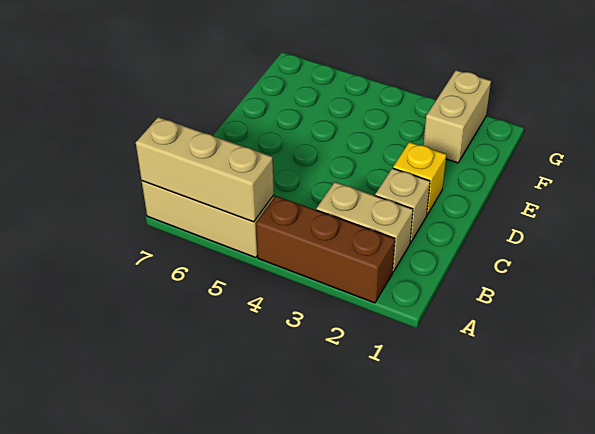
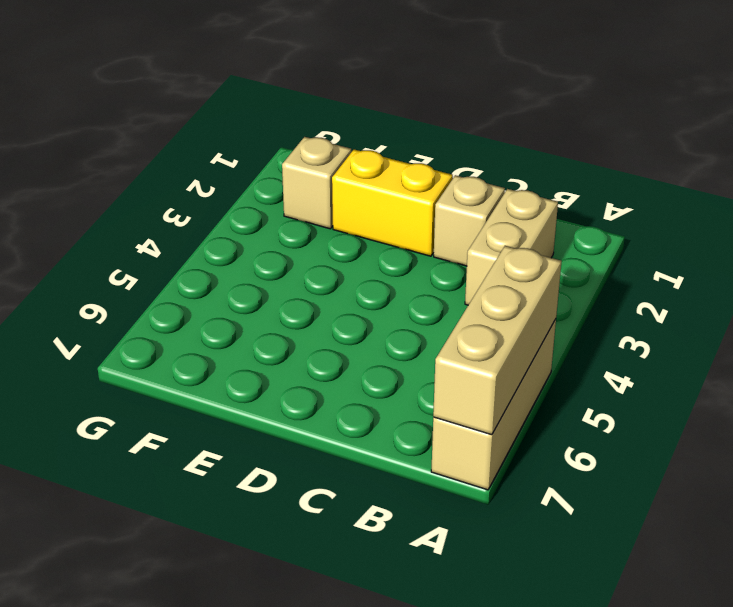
brown 1x3 brick [256,196,395,303] -> none
yellow 1x1 brick [393,142,446,215] -> yellow 1x2 brick [332,149,453,256]
tan 1x2 brick [423,70,491,163] -> tan 1x1 brick [282,137,351,229]

